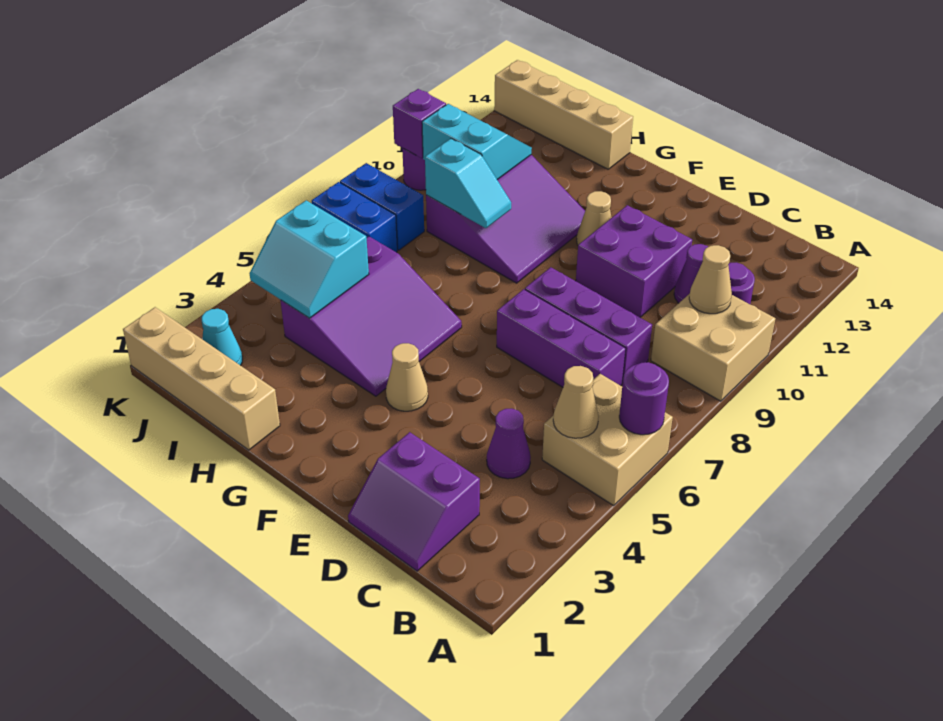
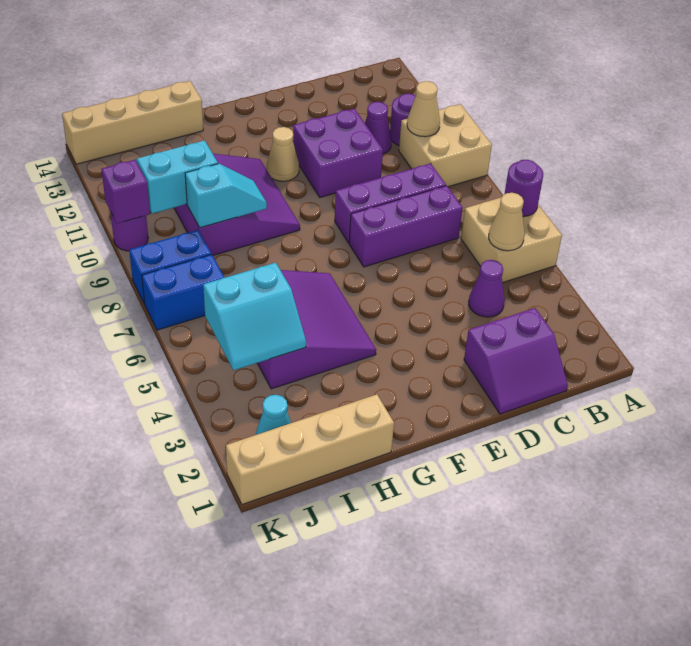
tan 1x1 cone [386,343,428,411] -> none

